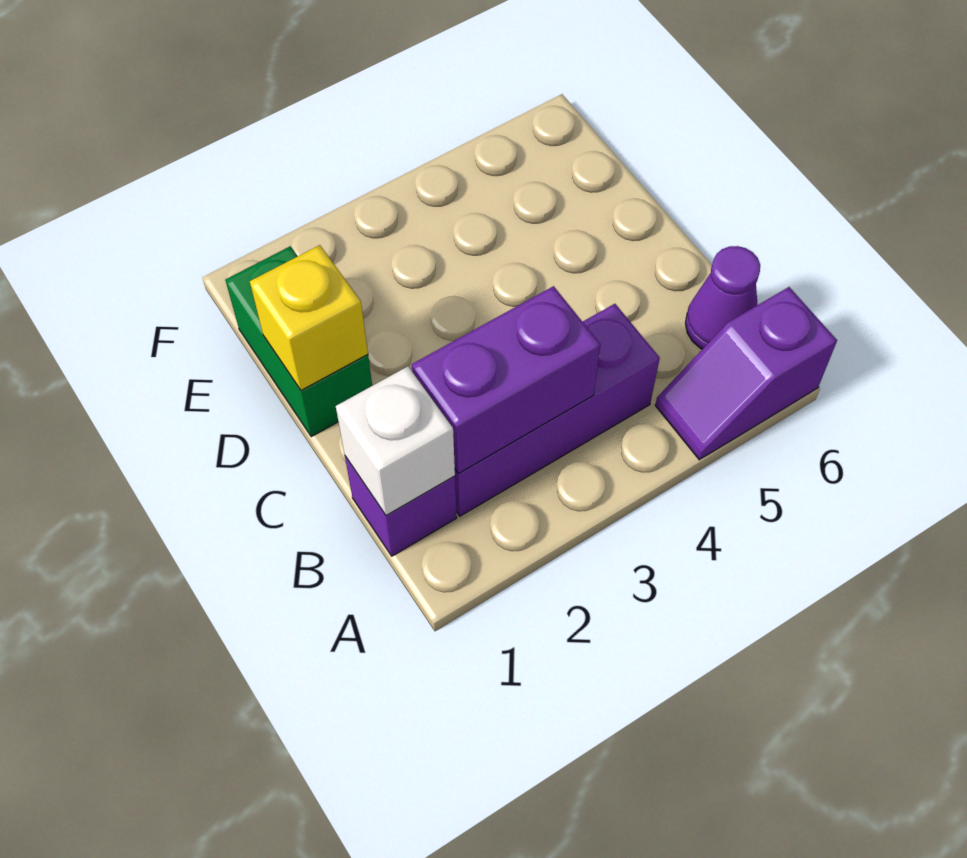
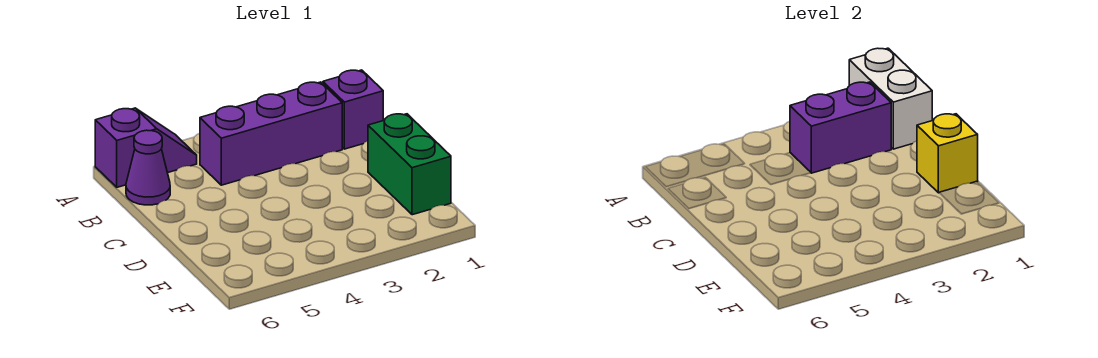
white 1x1 brick [336,366,455,515] -> white 1x2 brick [849,48,932,149]

